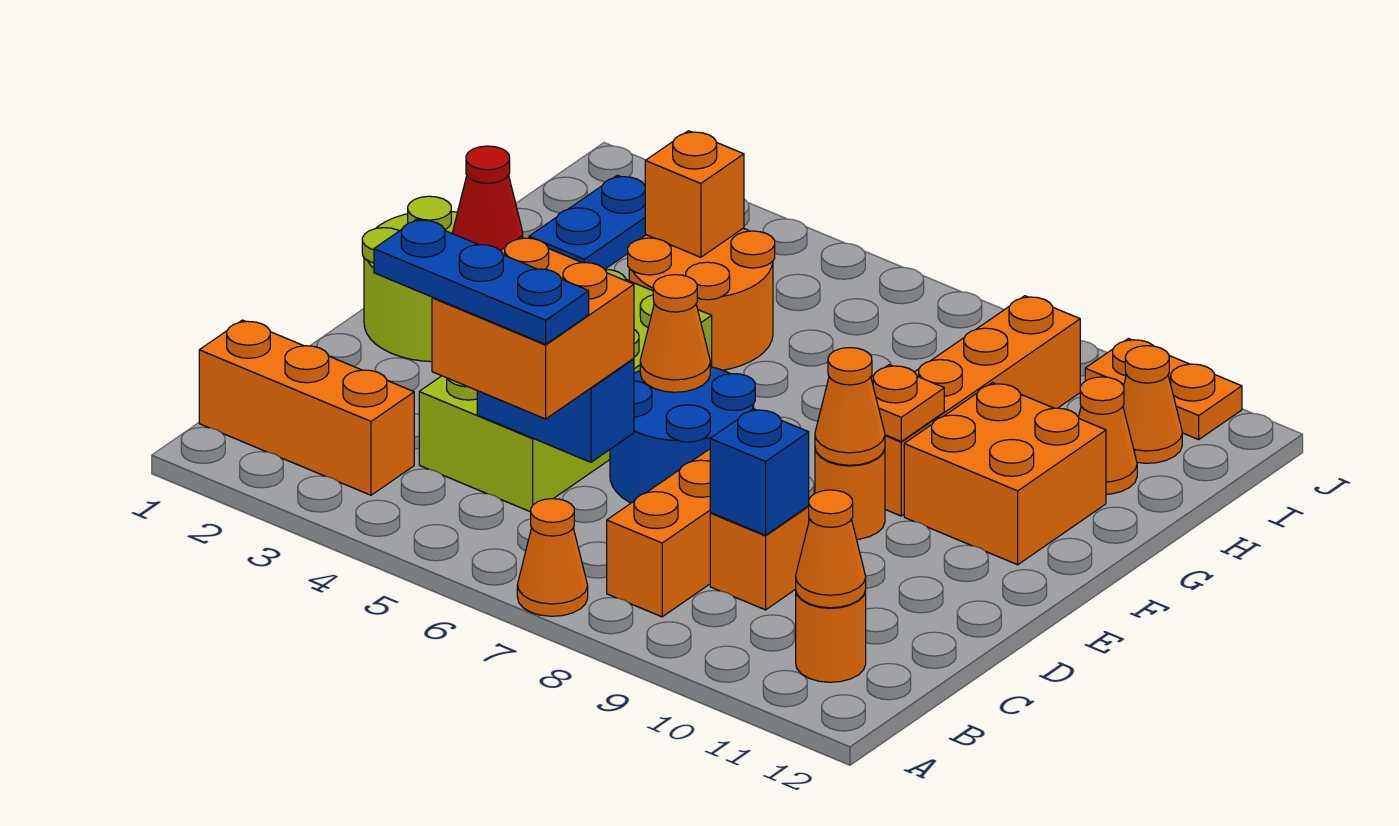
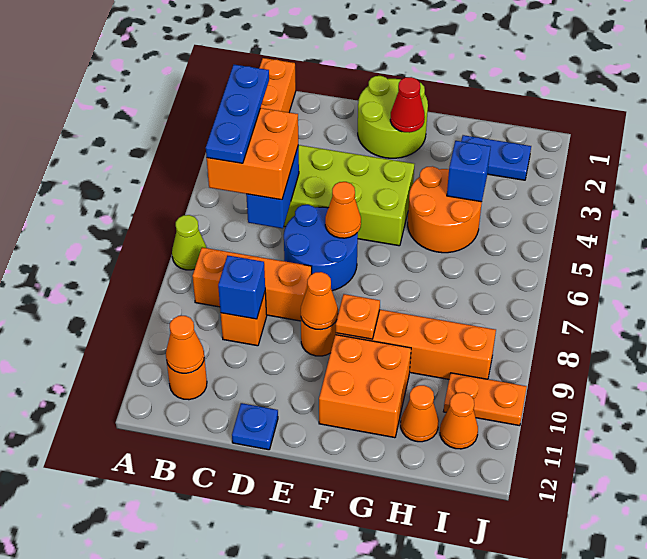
orange 1x1 cone [517,499,588,616] -> lime 1x1 cone [172,215,207,270]
none -> blue 1x1 plate [232,403,278,450]
orange 1x1 brick [645,131,744,257] -> blue 1x1 brick [447,141,491,202]
orange 1x2 plate [1085,339,1242,440] -> orange 1x2 plate turned to [443,373,527,426]

